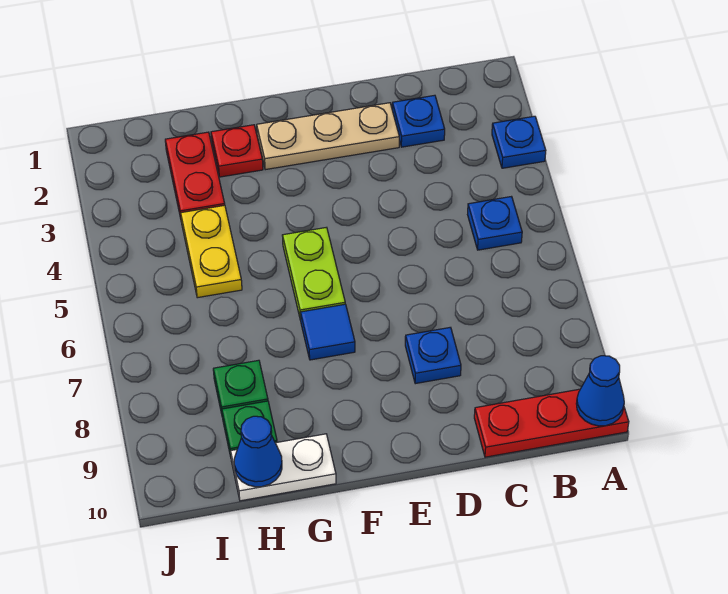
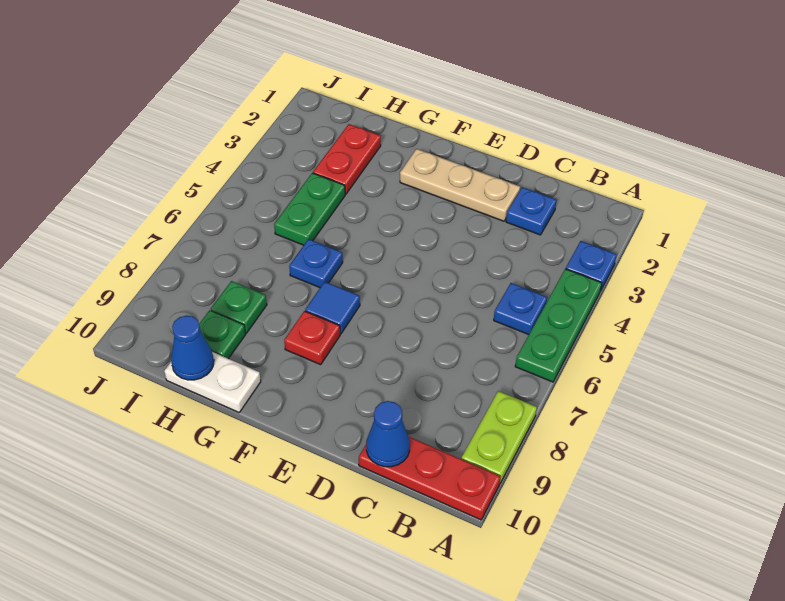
none -> green 1x3 plate [515,269,602,382]
blue 1x1 cone [576,356,624,426] -> blue 1x1 cone moved to [366,401,410,467]
blue 1x1 plate [405,327,461,384] -> blue 1x1 plate moved to [289,239,343,287]
lime 1x2 plate [282,227,345,320] -> lime 1x2 plate moved to [461,391,537,483]
red 1x1 plate [211,125,263,177] -> red 1x1 plate moved to [284,311,340,365]
yellow 1x2 plate [181,205,242,298] -> green 1x2 plate [274,173,345,245]

